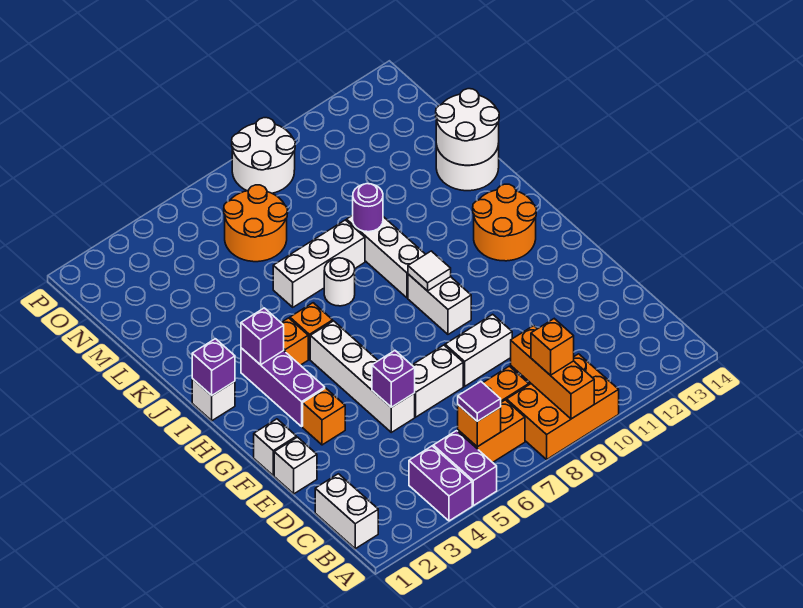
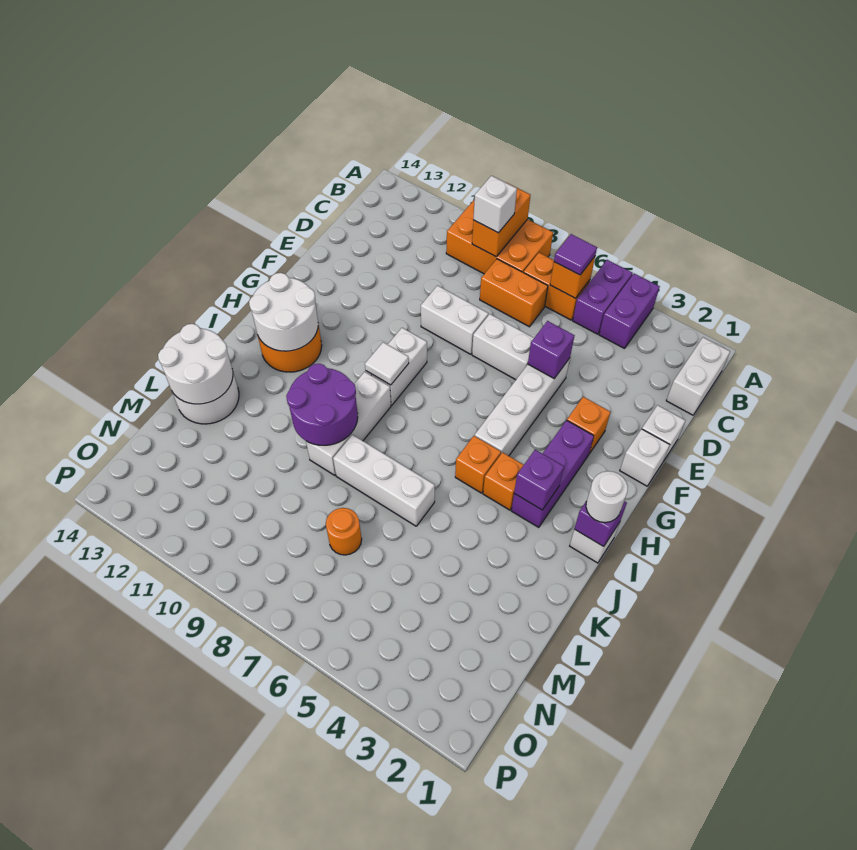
orange 1x3 brick [511,326,594,419] -> orange 1x2 brick [472,183,530,257]
orange 1x1 brick [531,319,574,375] -> white 1x1 brick [473,176,517,233]
white 1x1 round brick [324,258,355,306] -> white 1x1 round brick moved to [586,471,628,523]
purple 1x1 round brick [353,184,383,232] -> purple 2x2 round brick [286,364,358,445]
orange 2x2 round brick [224,185,288,262] -> orange 1x1 round brick [326,508,362,555]
white 2x2 round brick [232,118,295,193] -> white 2x2 round brick moved to [249,273,318,351]

